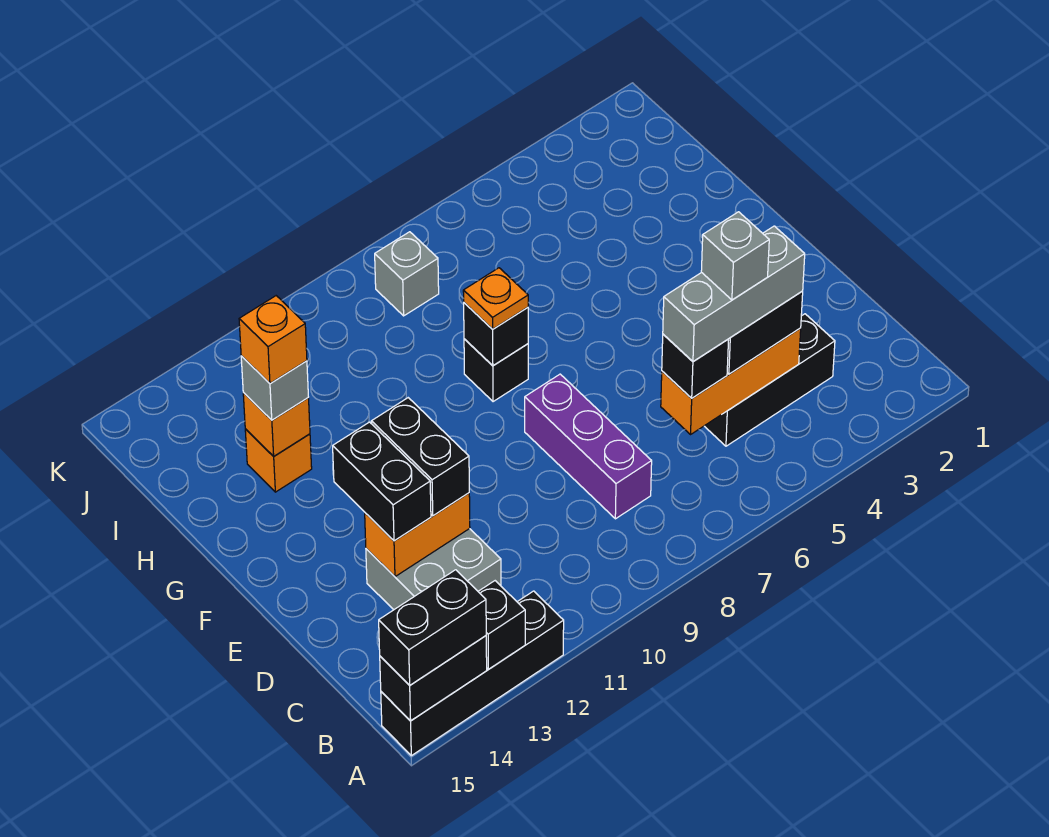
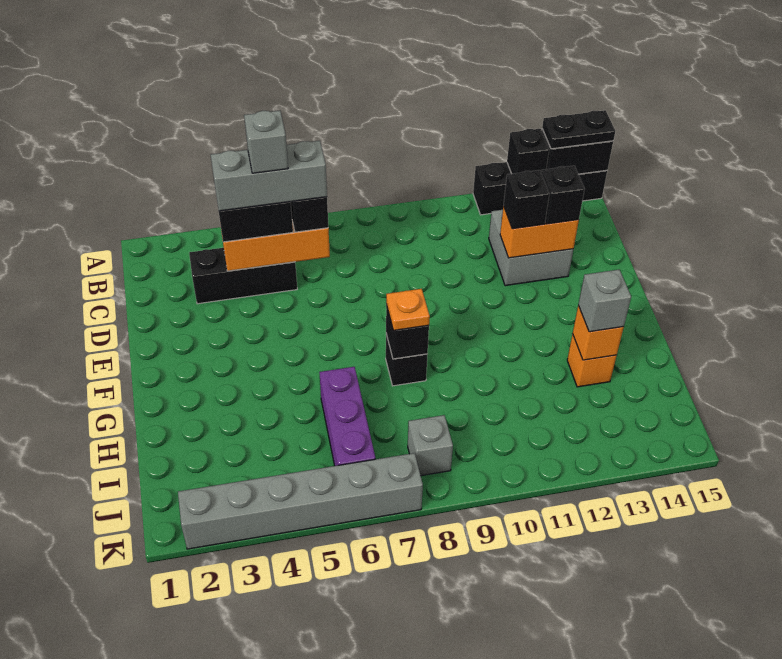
black 1x2 brick [379,570,486,685] -> black 1x2 plate [542,110,615,149]
purple 1x3 brick [525,374,652,519] -> purple 1x3 brick moved to [319,367,375,466]
black 1x2 brick [371,398,469,516] -> black 1x1 brick [504,170,549,229]
black 1x2 brick [333,422,431,541] -> black 1x1 brick [541,166,585,224]
orange 1x1 brick [239,296,307,383] -> none
none -> grey 1x6 brick [178,453,423,549]

